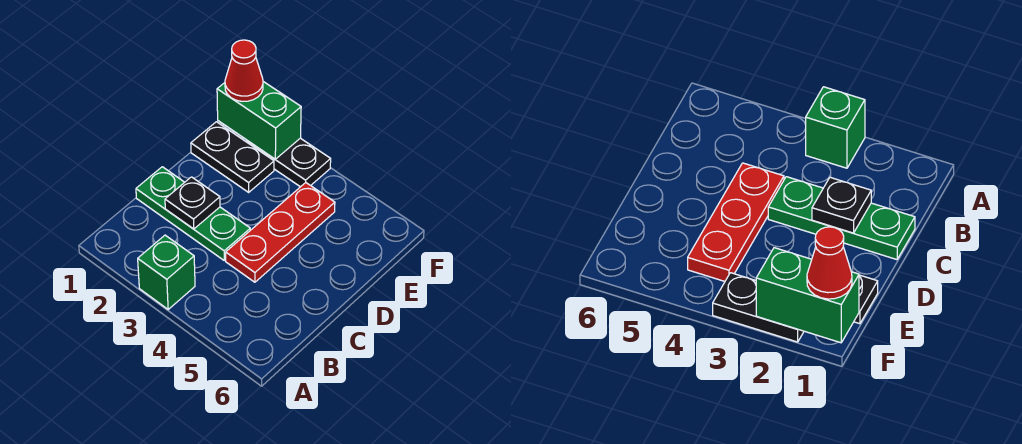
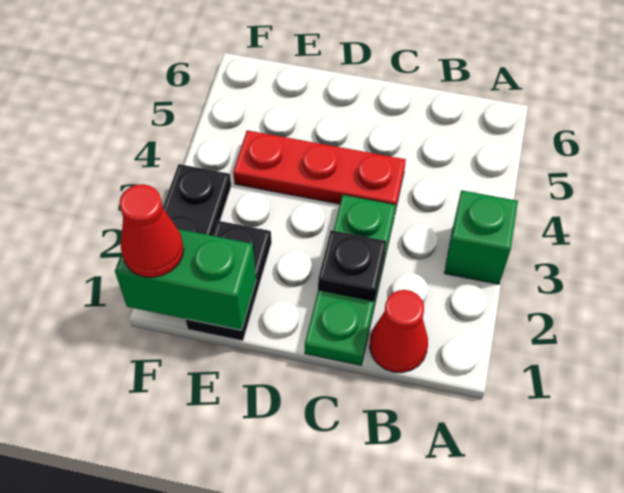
none -> red 1x1 cone [370,290,428,373]
green 1x2 brick [217,82,301,159] -> green 1x2 brick turned to [115,229,256,330]

